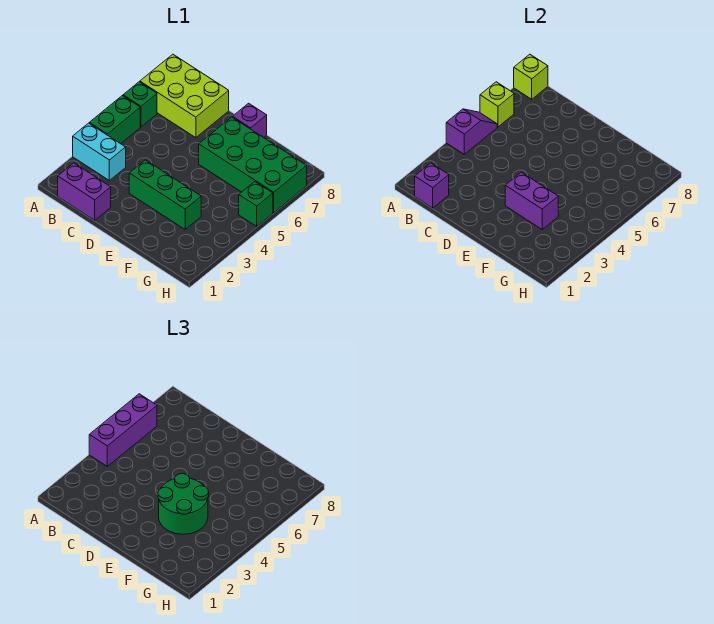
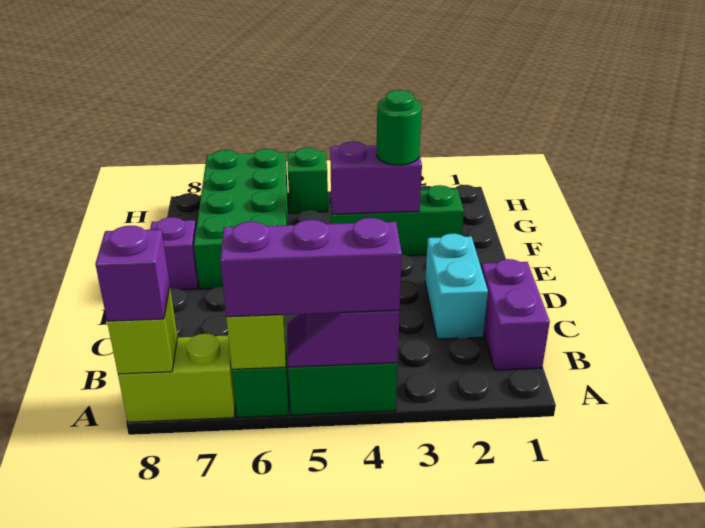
cyan 1x2 brick [73,123,126,180] -> cyan 1x2 brick moved to [425,234,488,339]
lime 2x3 brick [140,54,229,138] -> lime 1x2 brick [118,334,235,422]
purple 1x1 brick [415,163,449,208] -> purple 1x1 brick moved to [95,226,170,321]
green 1x3 brick [129,160,201,229] -> green 1x3 brick turned to [331,185,464,256]
purple 1x2 brick [505,172,558,229] -> purple 1x2 brick turned to [330,141,422,214]
green 2x2 round brick [158,474,209,534] -> green 1x1 round brick [376,90,422,165]

